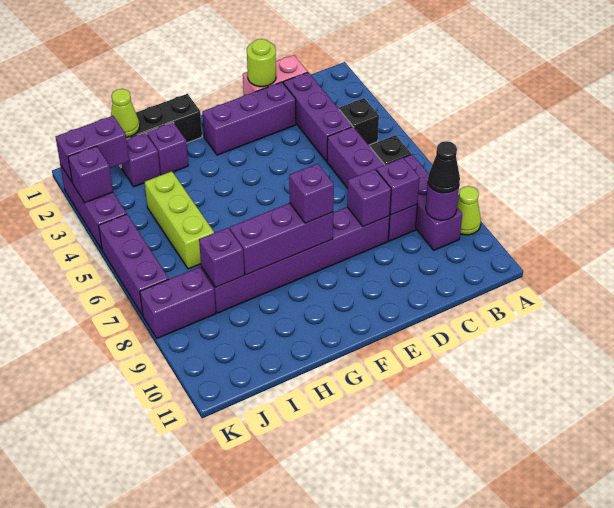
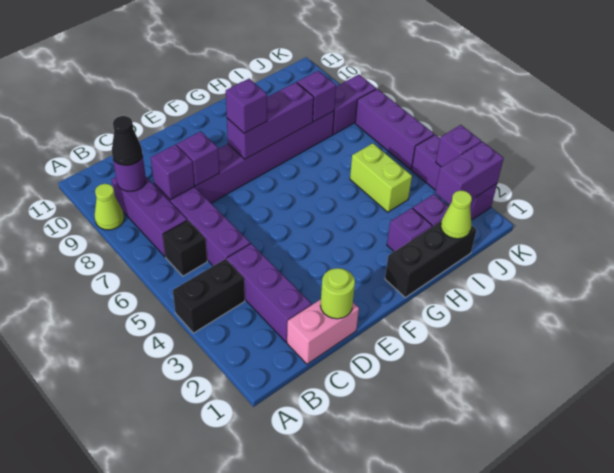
black 1x1 brick [339,98,379,145] -> black 1x2 brick [173,259,245,333]
purple 1x3 brick [202,82,296,155] -> none
lime 1x3 brick [145,171,214,269] -> lime 1x2 brick [350,143,412,212]

